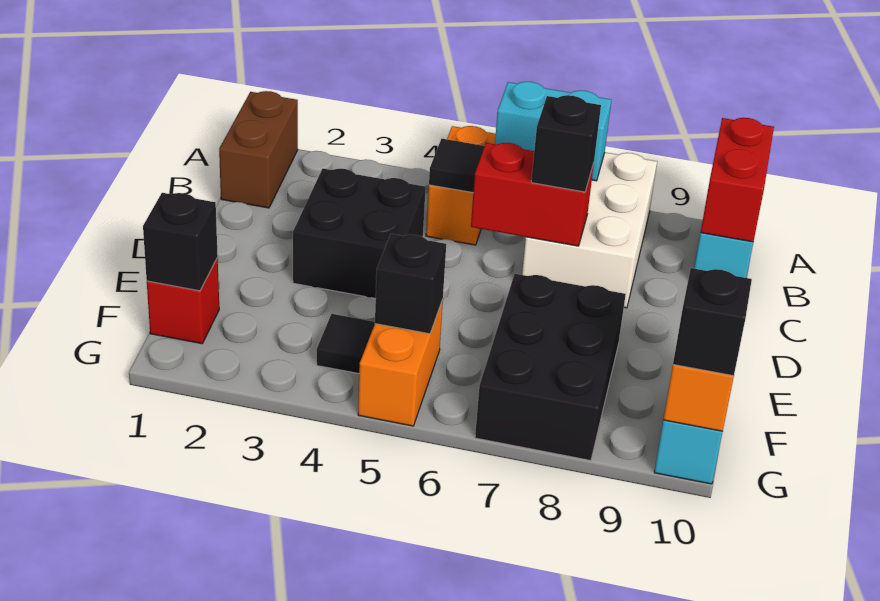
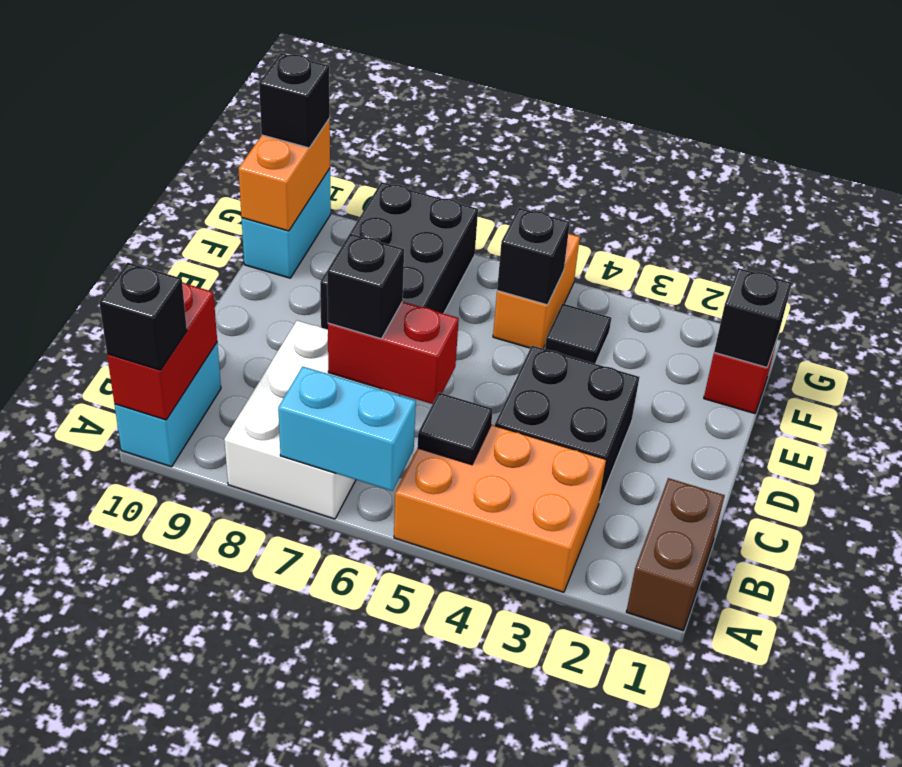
orange 1x2 brick [426,126,496,245] -> orange 2x3 brick [394,425,606,592]
none -> black 1x1 brick [99,263,187,370]

